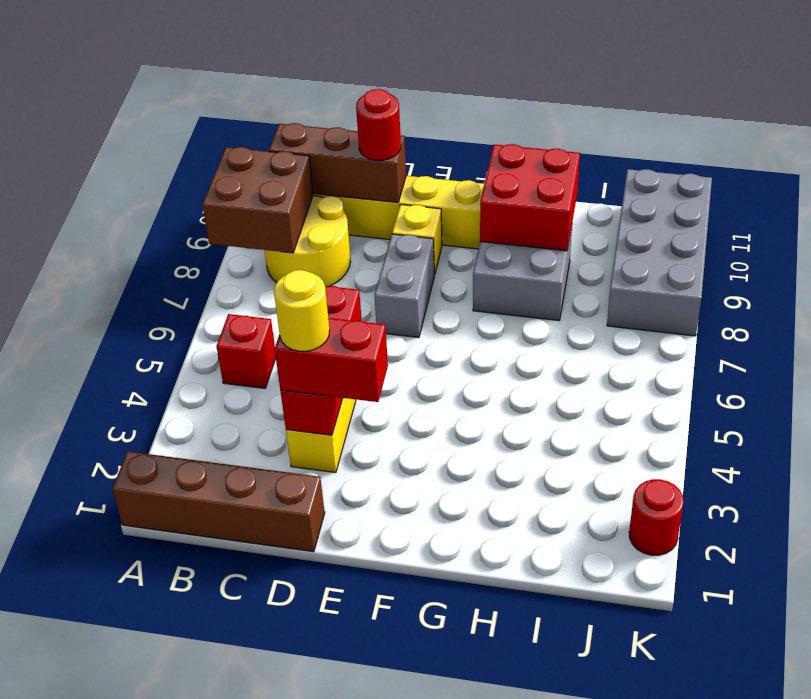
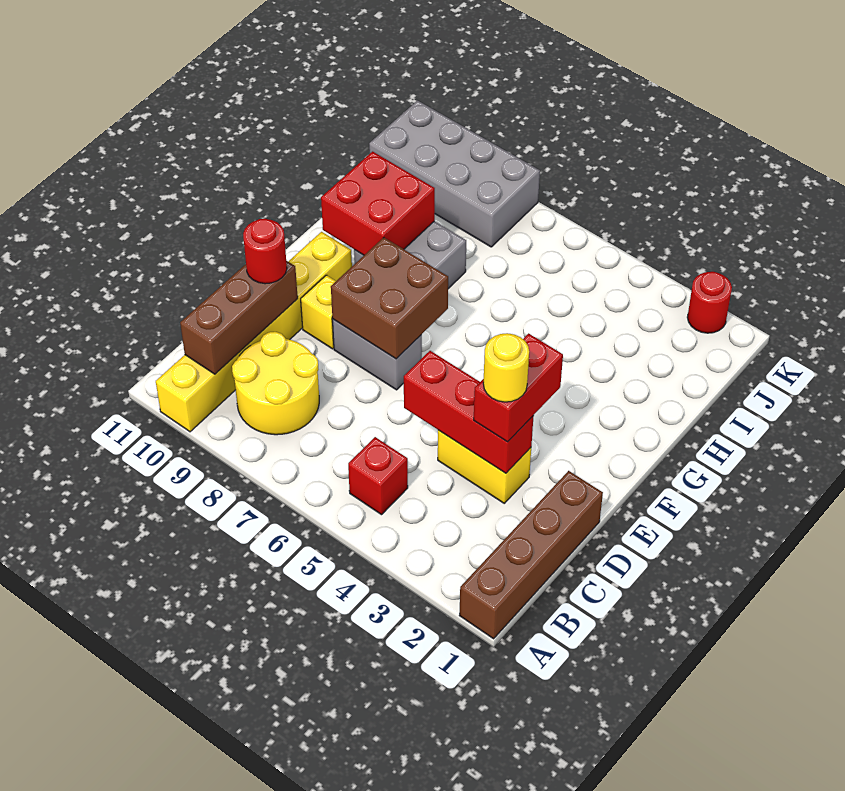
brown 2x2 brick [202,147,313,253] -> brown 2x2 brick moved to [331,238,448,359]

